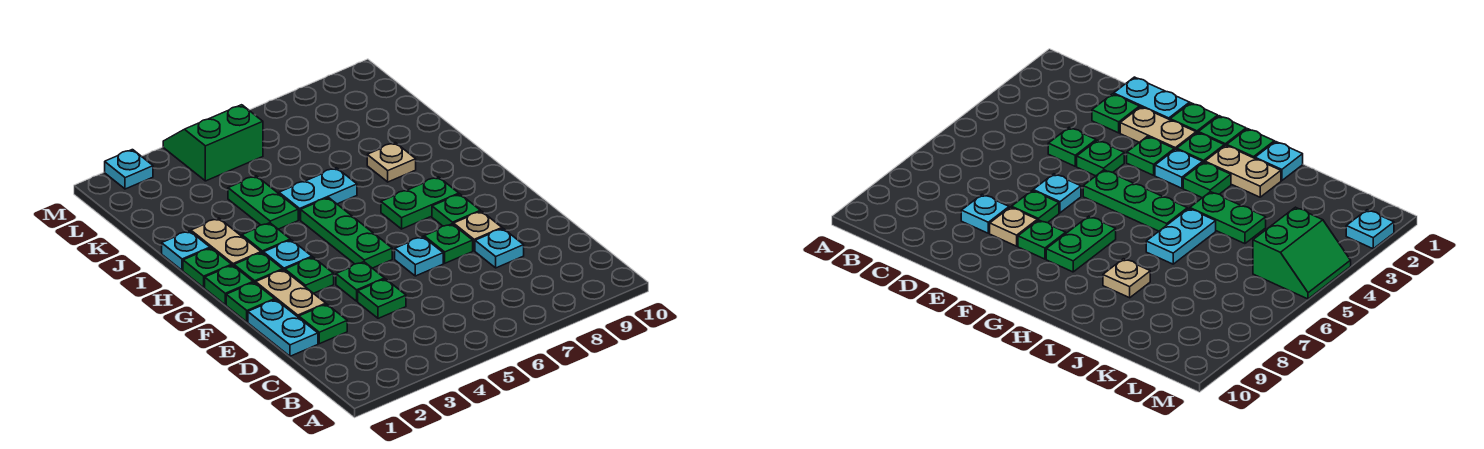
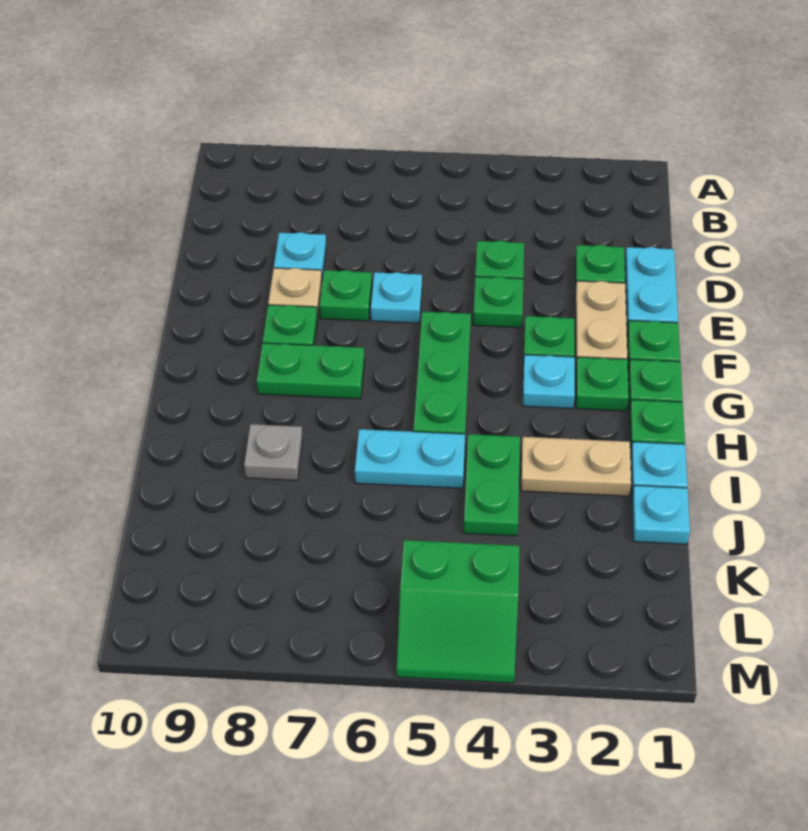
tan 1x2 plate [191,218,261,266] -> tan 1x2 plate turned to [521,437,631,496]
green 1x1 plate [242,223,290,253] -> none
tan 1x1 plate [367,143,416,182] -> grey 1x1 plate [244,424,303,481]
cyan 1x1 plate [105,150,153,189] -> cyan 1x1 plate moved to [632,486,690,544]

